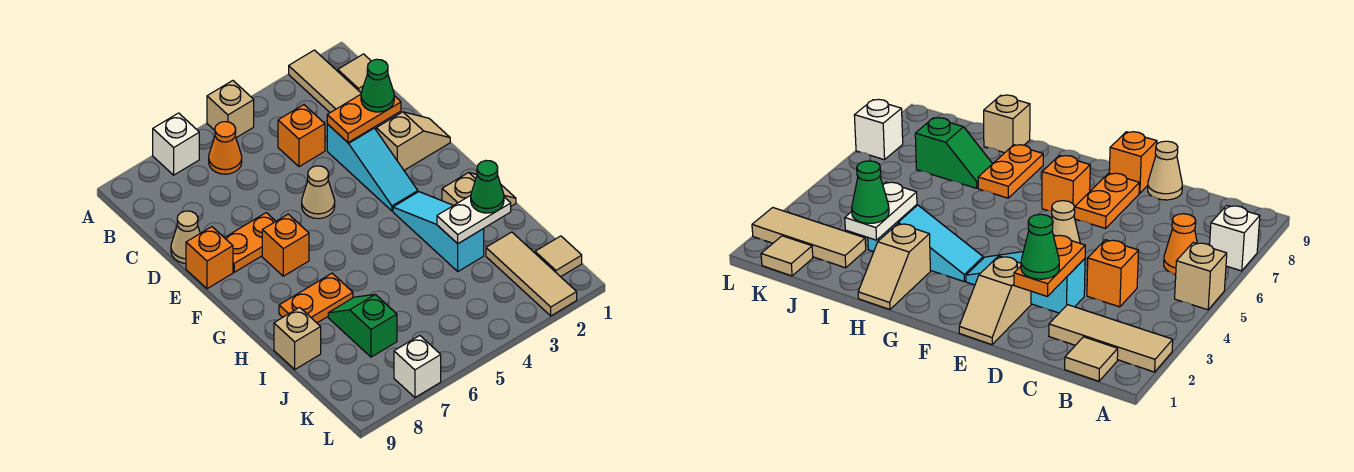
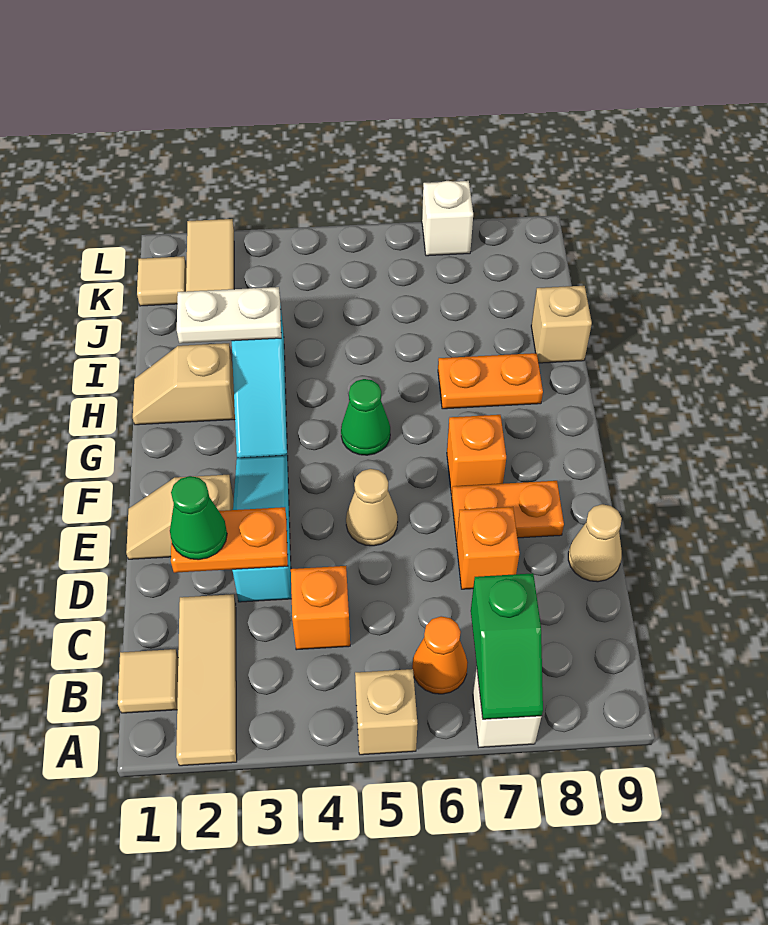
orange 1x1 brick [186,227,233,289] -> orange 1x1 brick moved to [457,507,519,589]
green 1x1 cone [471,161,504,213] -> green 1x1 cone moved to [341,379,390,455]
green 1x2 slope [328,294,397,357] -> green 1x2 slope moved to [471,573,543,719]

